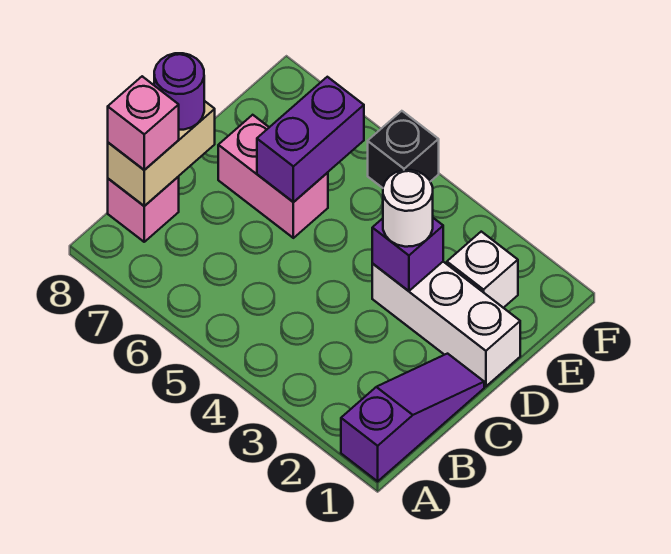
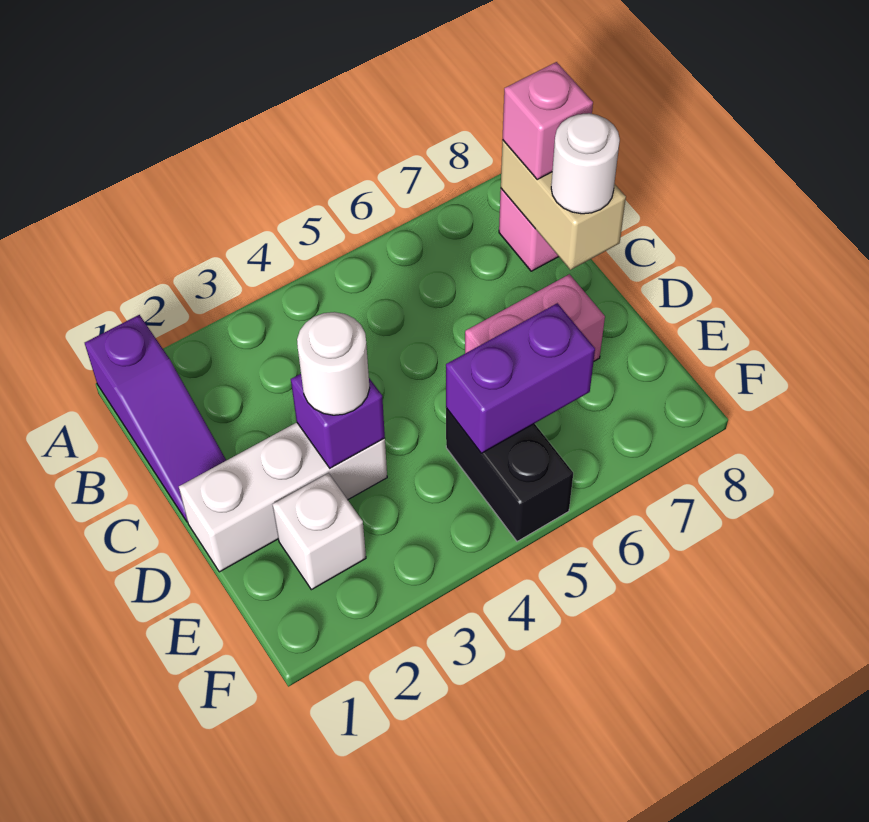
purple 1x1 round brick [154,53,204,130] -> white 1x1 round brick [551,113,620,214]
purple 1x2 brick [257,77,364,202] -> purple 1x2 brick turned to [446,303,595,453]
black 1x1 brick [368,111,439,188] -> black 1x2 brick [446,408,573,542]

